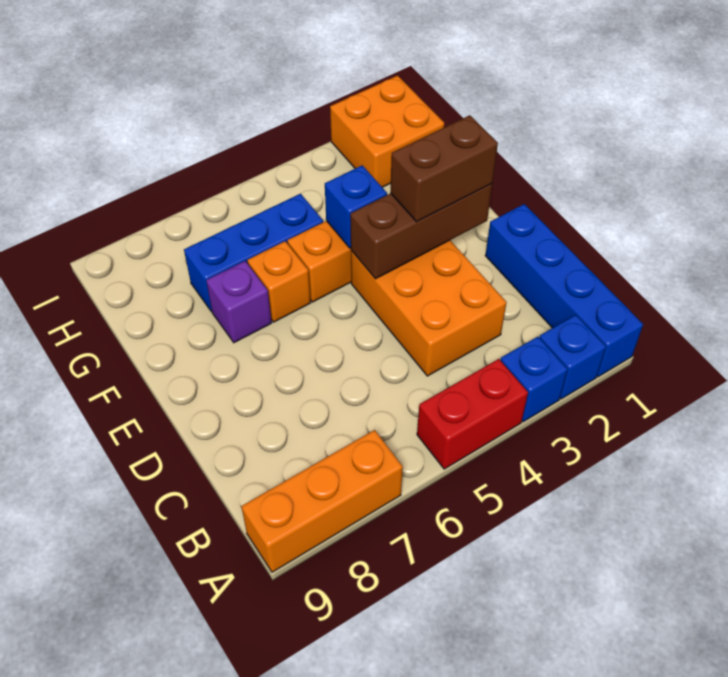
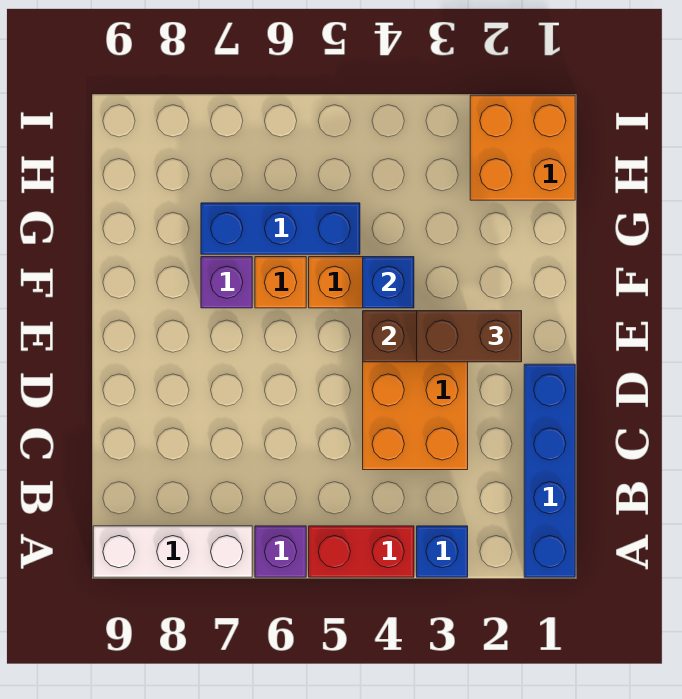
blue 1x1 brick [539,315,606,399] -> none
none -> purple 1x1 brick [255,526,306,577]
orange 1x3 brick [241,430,403,572] -> white 1x3 brick [93,526,252,577]

